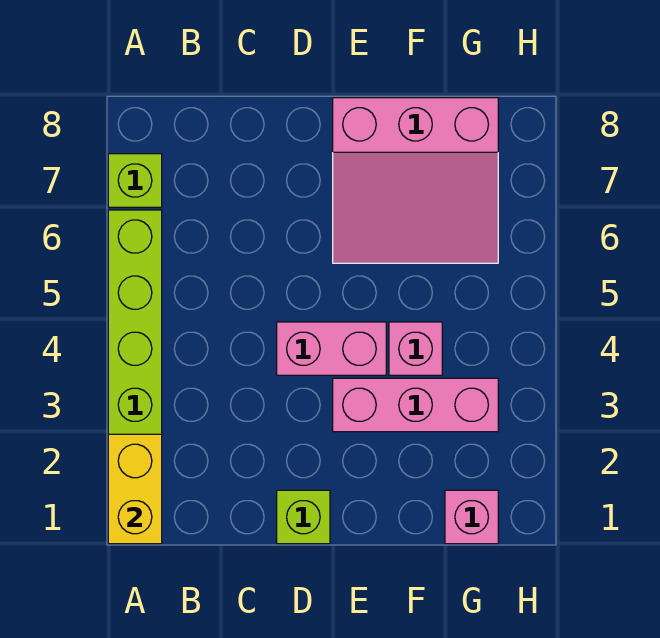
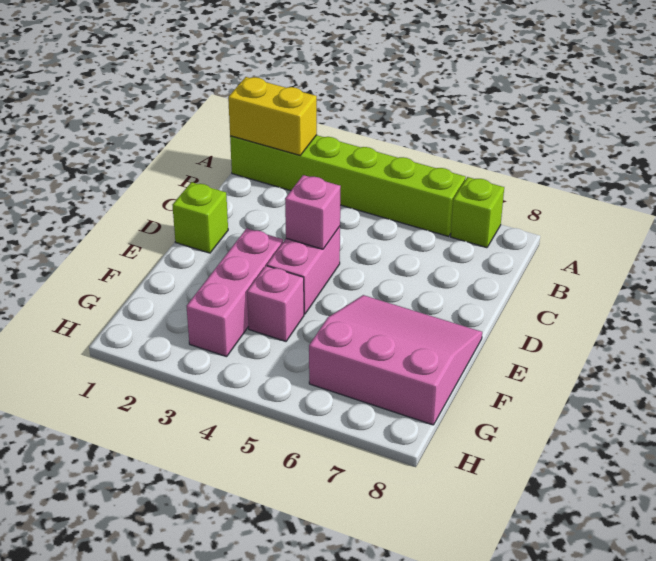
pink 3x3 slope [333,98,498,263] -> pink 3x3 slope turned to [309,295,482,425]
pink 1x1 brick [445,490,498,544] -> pink 1x1 brick moved to [285,175,341,249]

